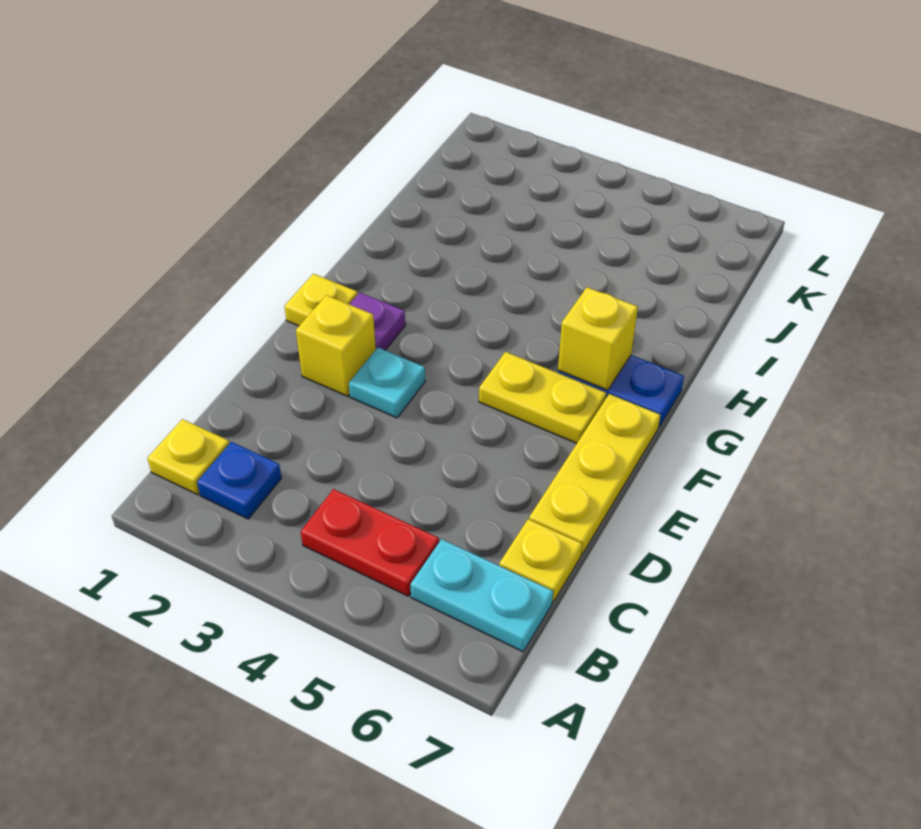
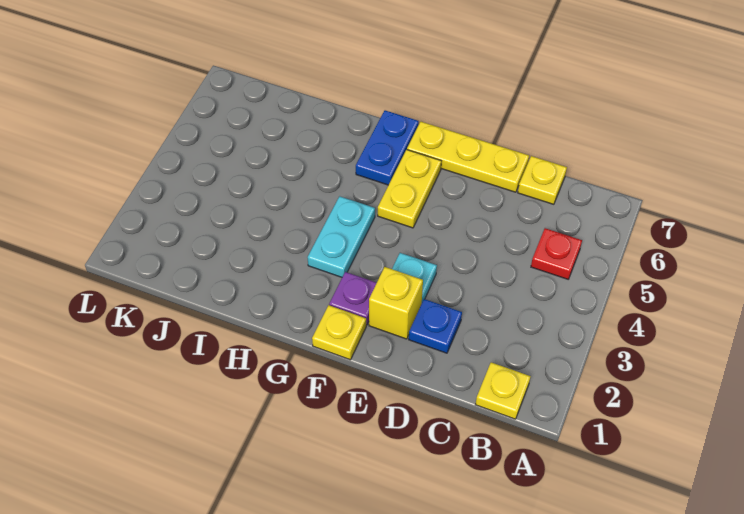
blue 1x1 plate [197,442,281,519] -> blue 1x1 plate moved to [409,299,462,353]
red 1x2 plate [301,489,439,596] -> red 1x1 plate [531,228,582,279]
cyan 1x2 plate [410,539,553,652] -> cyan 1x2 plate moved to [308,196,375,277]
yellow 1x1 brick [558,287,638,390] -> none

